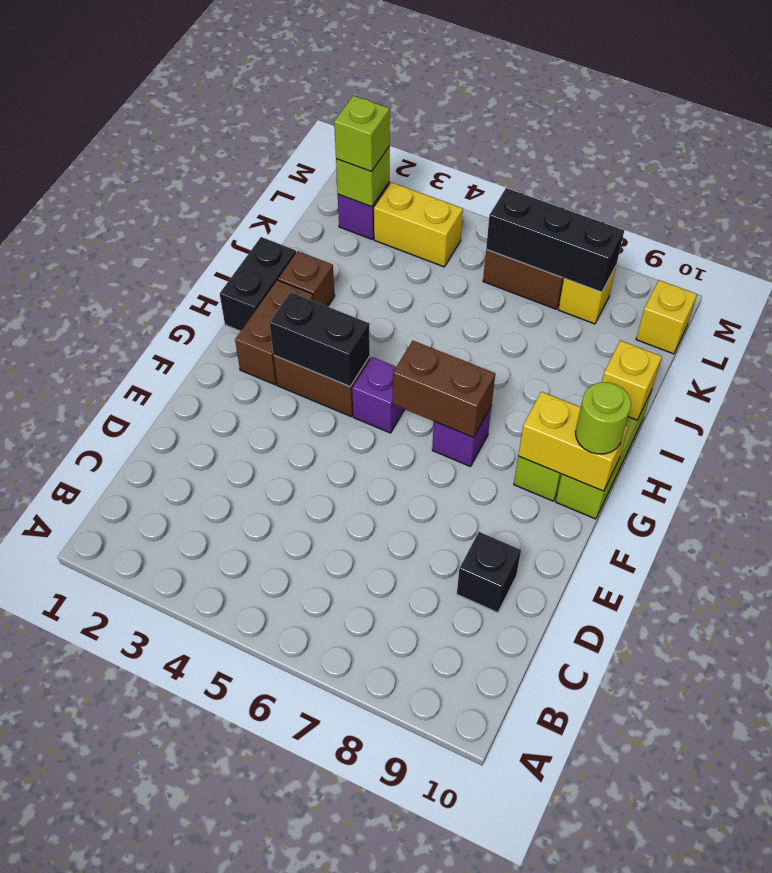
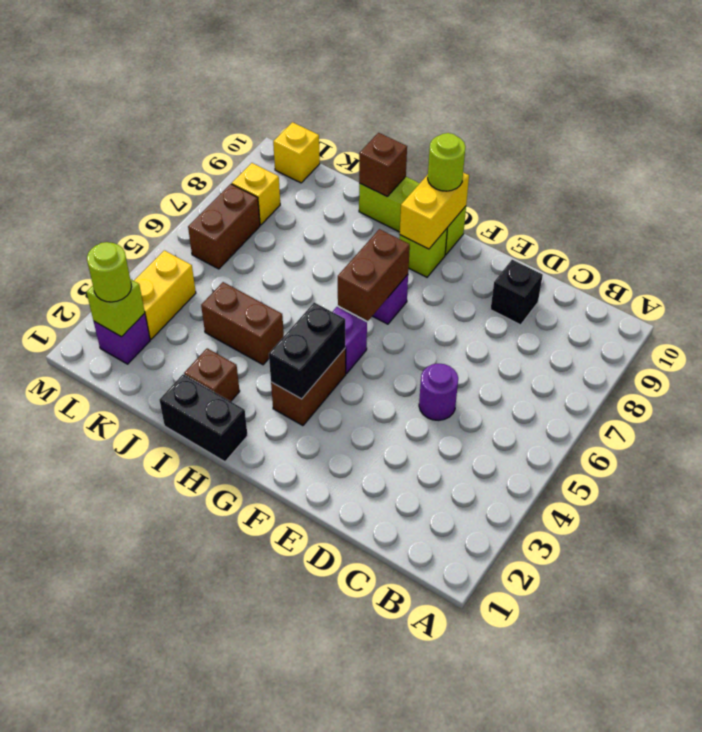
none -> purple 1x1 round brick [419,364,458,420]
brown 1x2 brick [235,280,313,385] -> brown 1x2 brick moved to [201,282,284,365]
yellow 1x1 brick [602,340,662,420] -> brown 1x1 brick [359,133,407,197]
lime 1x1 brick [334,96,390,172] -> lime 1x1 round brick [87,242,131,302]
black 1x3 brick [486,188,624,292] -> none

